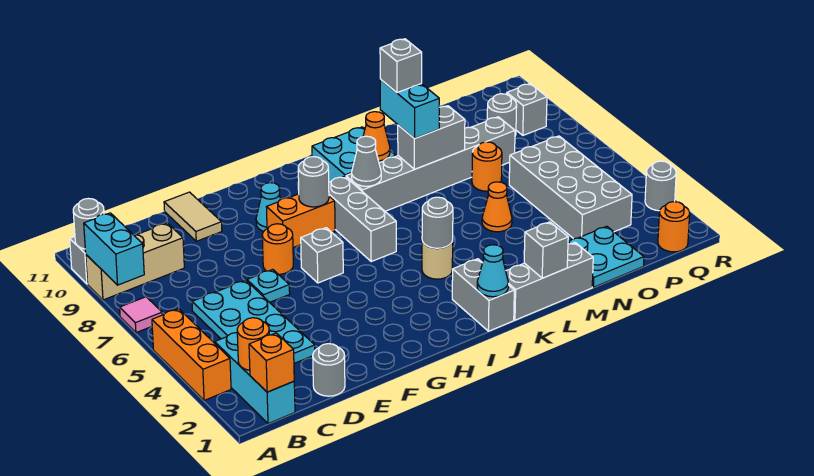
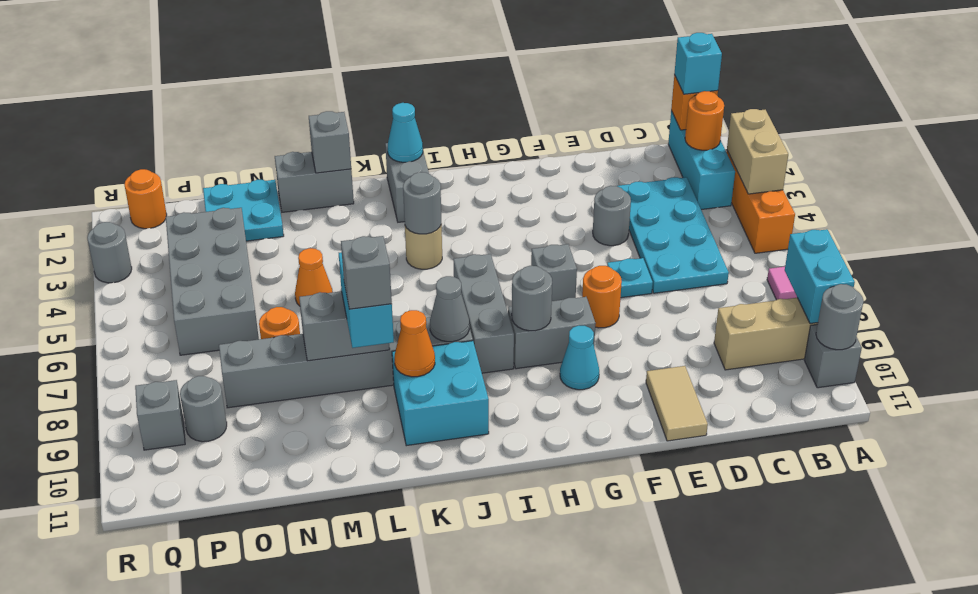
none -> tan 1x2 brick [727,109,788,194]
none -> cyan 1x1 brick [674,33,722,94]
grey 1x1 round brick [313,344,345,396] -> grey 1x1 round brick moved to [593,186,631,246]
orange 1x2 brick [267,194,335,248] -> grey 1x2 brick [508,297,596,369]
grey 1x3 brick [506,243,593,320] -> grey 1x2 brick [275,152,354,212]

